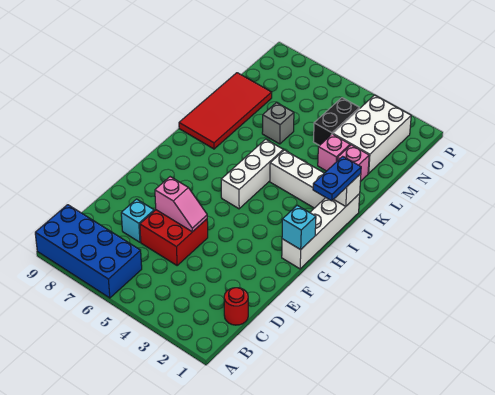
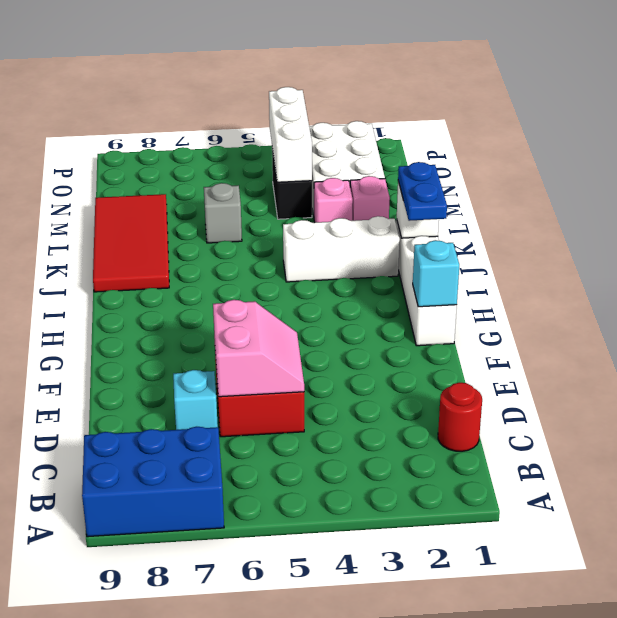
blue 2x4 brick [35,205,142,298] -> blue 2x3 brick [82,427,224,537]
pink 1x2 slope [155,177,207,232] -> pink 2x2 slope [213,300,304,397]
white 1x3 brick [221,139,283,209] -> white 1x3 brick moved to [269,87,312,182]

